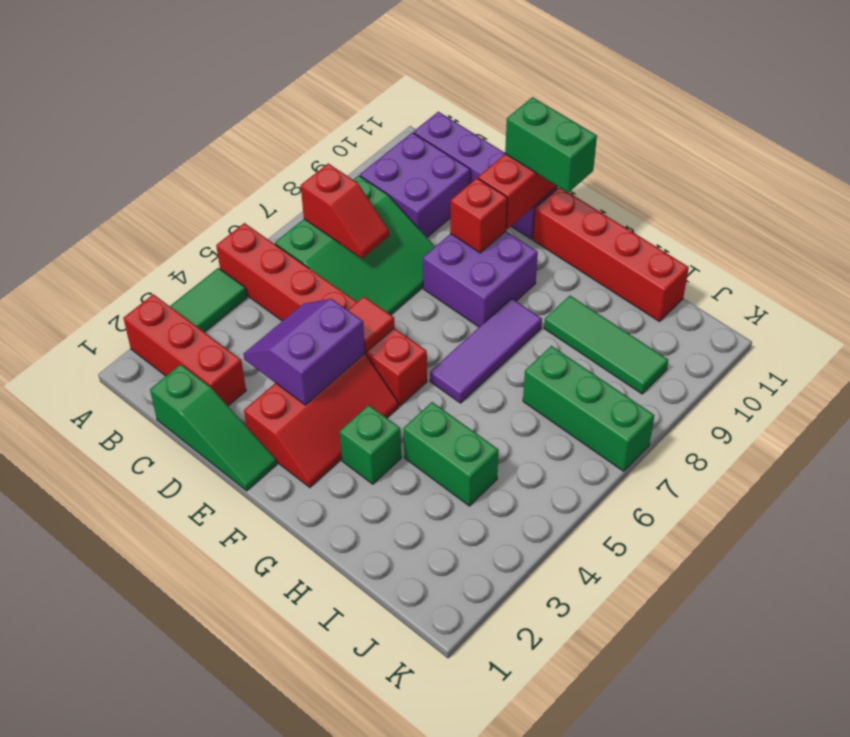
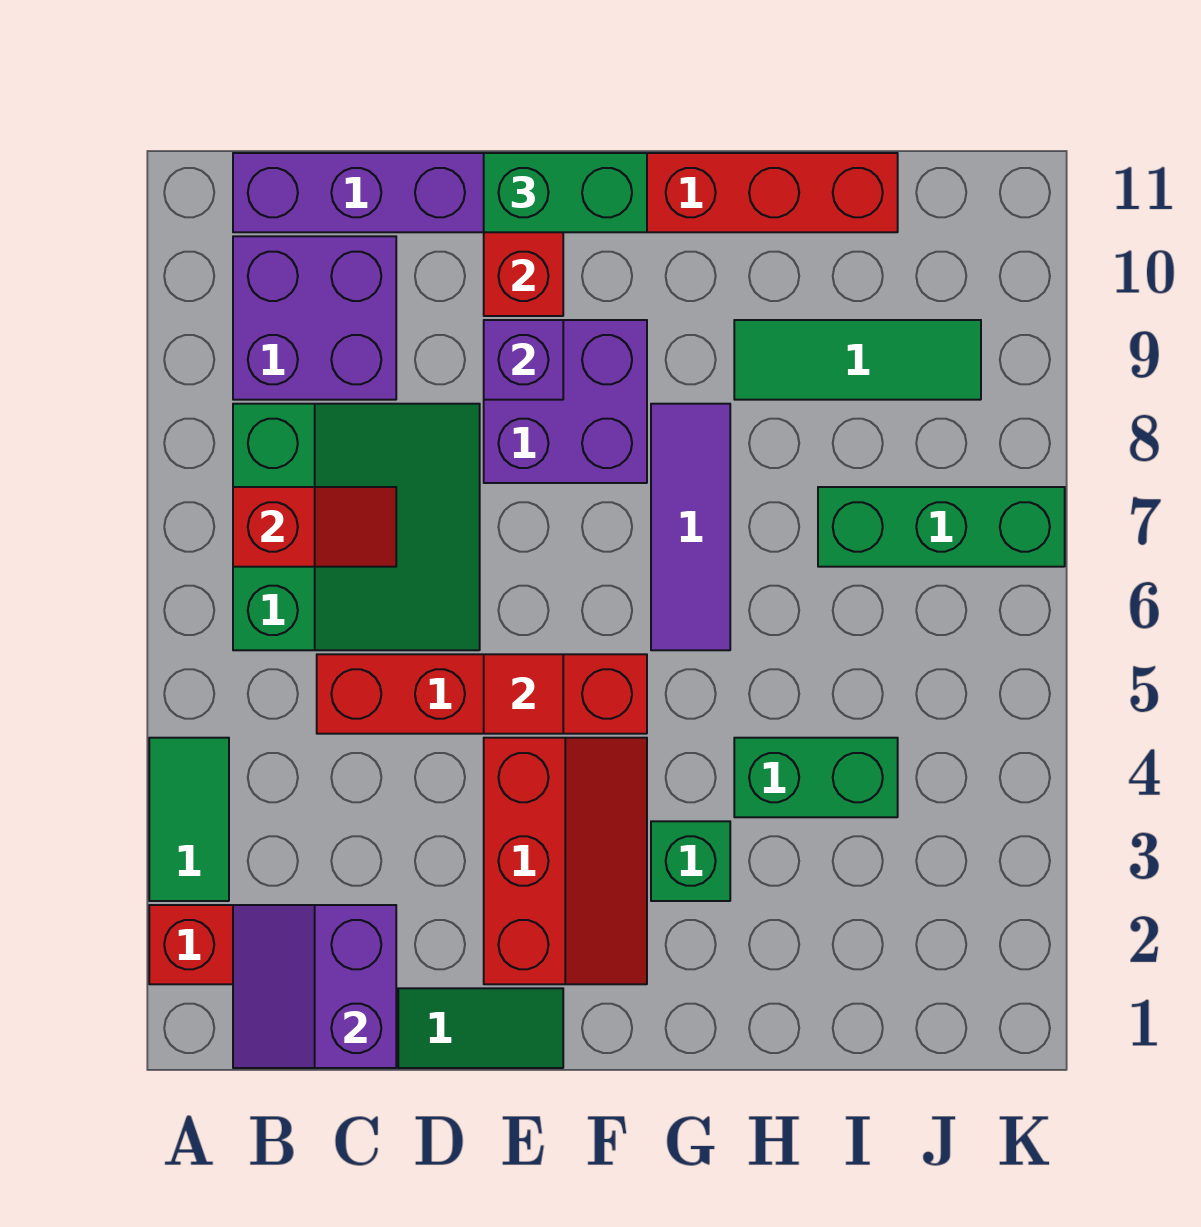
red 1x6 brick [216,223,427,406] -> red 1x4 brick [317,654,647,734]
purple 2x2 slope [243,299,365,405] -> purple 2x2 slope moved to [233,905,396,1068]
red 1x1 brick [450,178,507,253] -> purple 1x1 brick [484,320,563,400]

